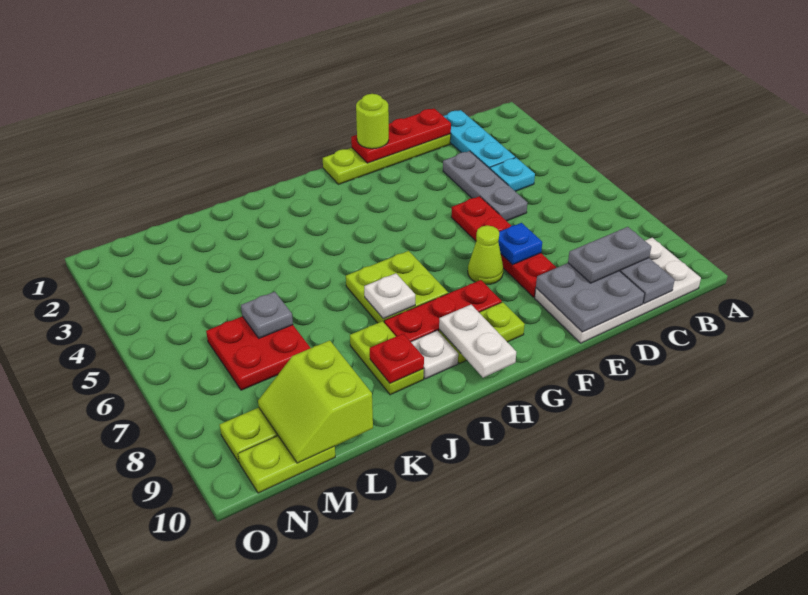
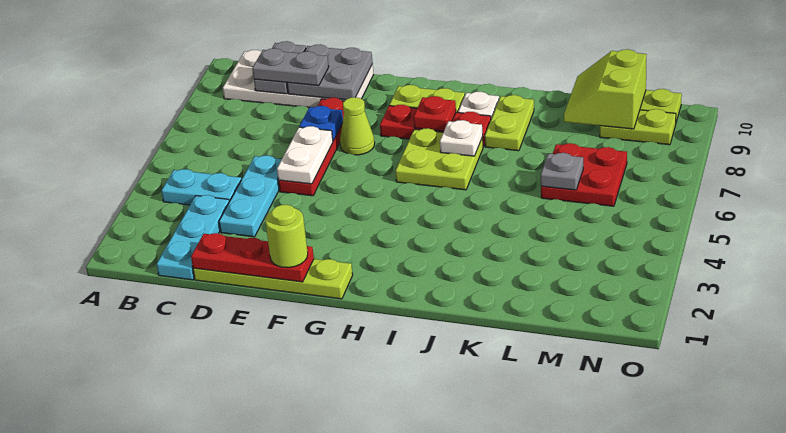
cyan 1x1 plate [490,158,535,191] -> cyan 1x2 plate [161,169,241,205]
grey 1x3 plate [443,151,527,221] -> cyan 1x3 plate [219,155,282,237]
white 1x2 plate [439,305,516,378] -> white 1x2 plate moved to [277,126,333,184]
red 1x1 plate [370,334,424,383] -> red 1x1 plate moved to [414,96,456,131]
lime 2x2 slope [258,340,373,463] -> lime 2x2 slope turned to [564,49,647,129]

